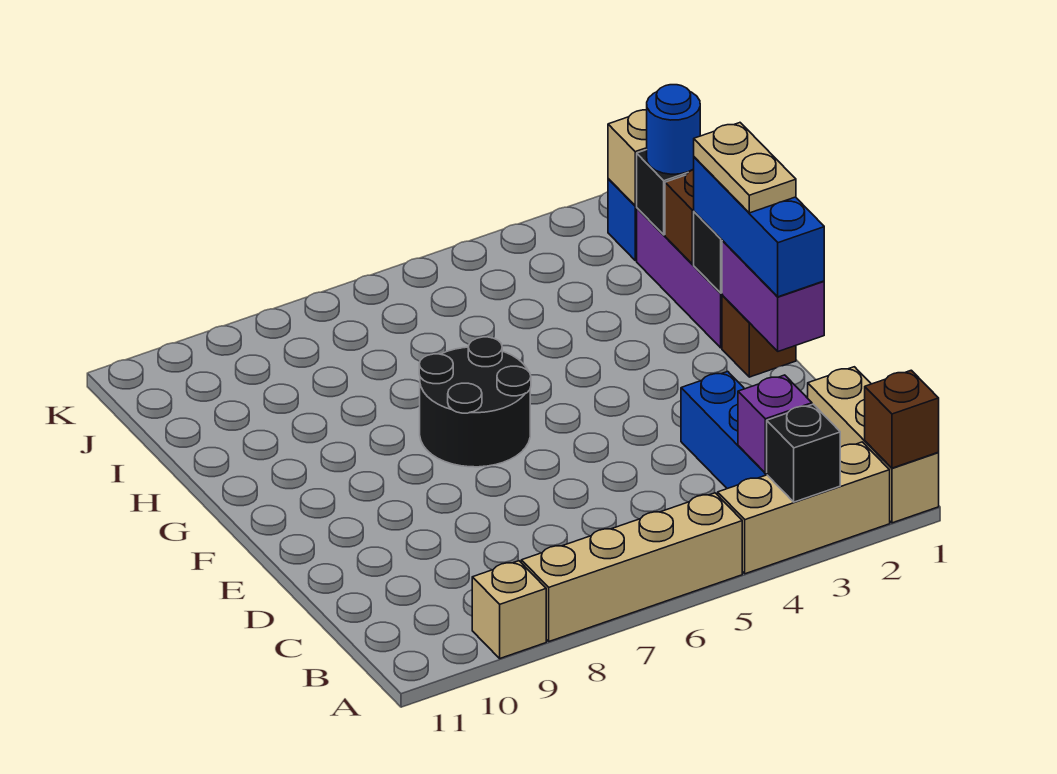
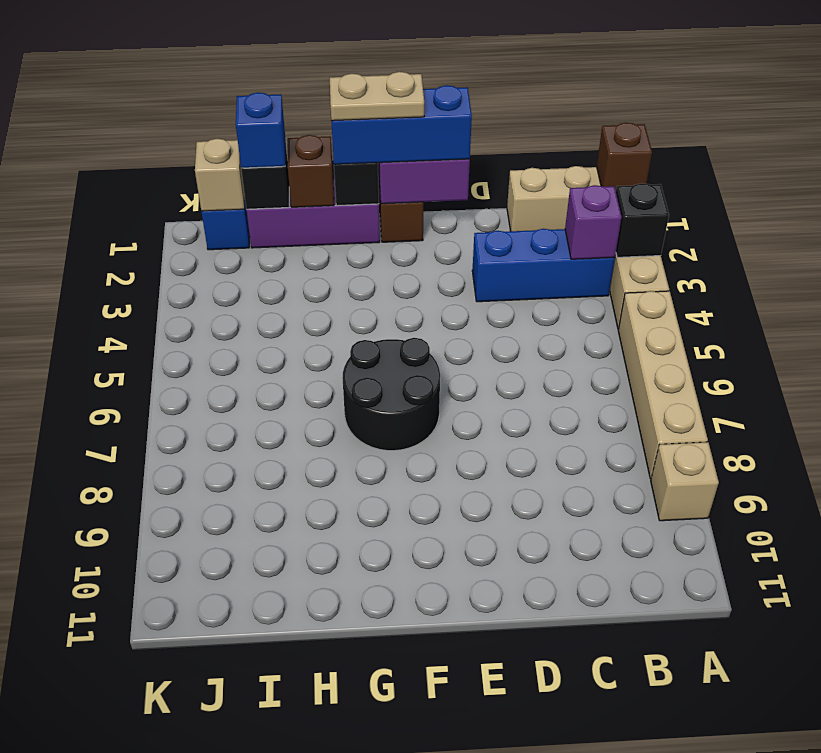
blue 1x1 round brick [647,85,700,174] -> blue 1x1 brick [236,93,285,168]

